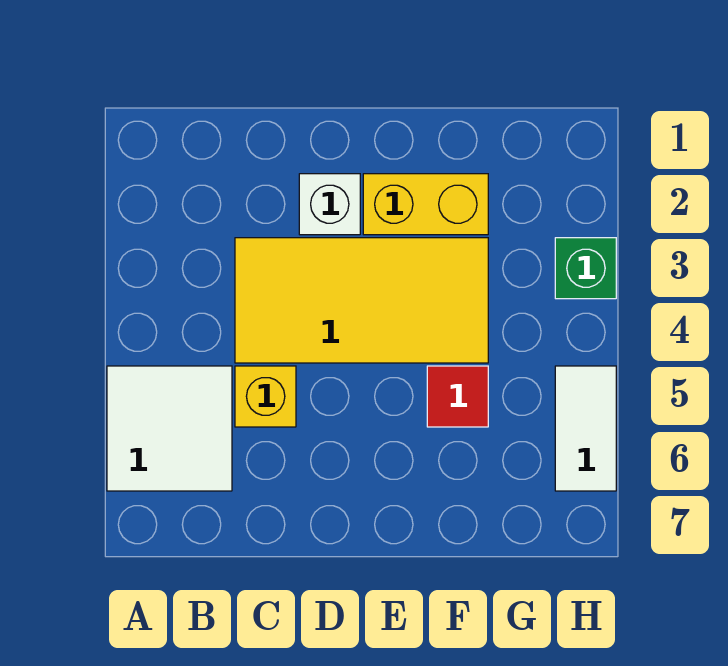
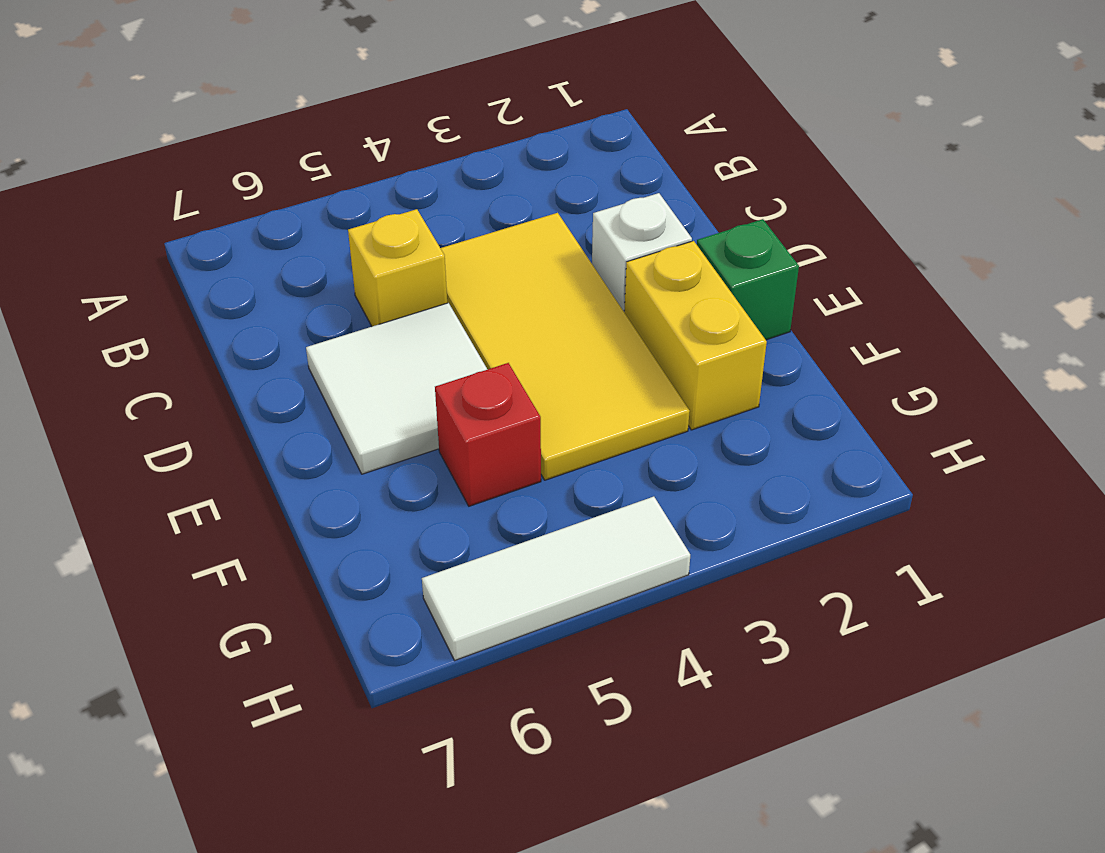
white 2x2 tile [107,366,232,491] -> white 2x2 tile moved to [306,303,487,474]
red 1x1 tile [427,366,488,427] -> red 1x1 brick [435,363,541,506]
green 1x1 brick [555,238,616,299] -> green 1x1 brick moved to [697,219,799,340]
white 1x2 tile [555,366,616,491] -> white 1x3 tile [422,497,690,660]

